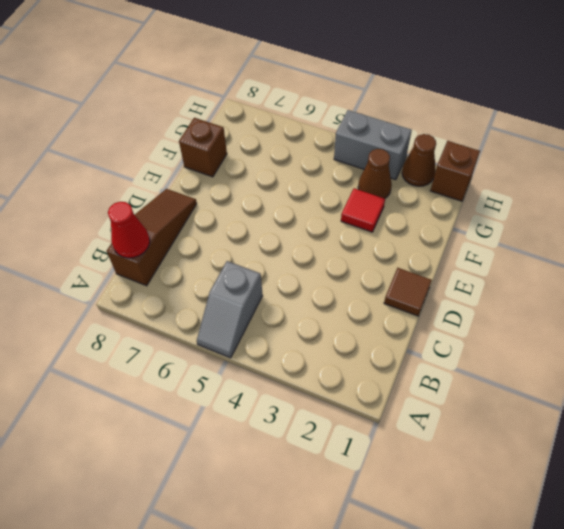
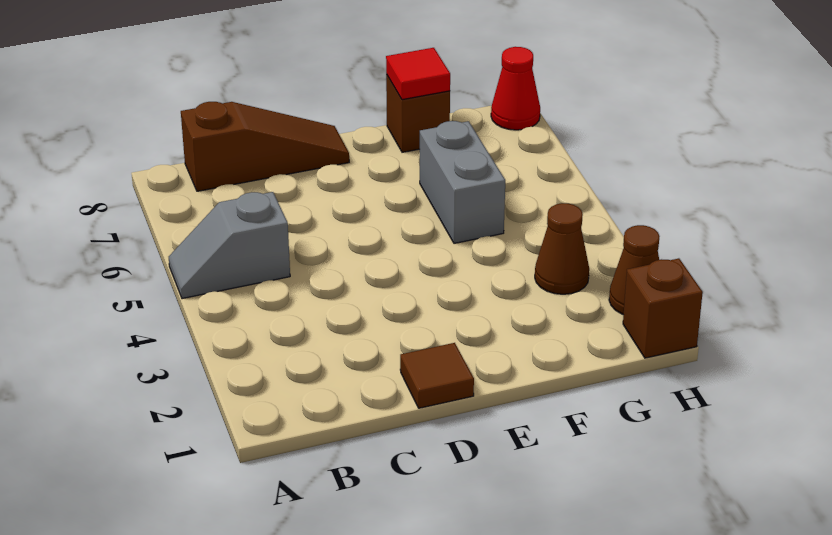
red 1x1 cone [108,202,150,258] -> red 1x1 cone moved to [491,47,540,130]
red 1x1 tile [341,188,385,232] -> red 1x1 tile moved to [386,48,450,100]
grey 1x2 brick [334,110,412,180] -> grey 1x2 brick moved to [420,121,505,243]

